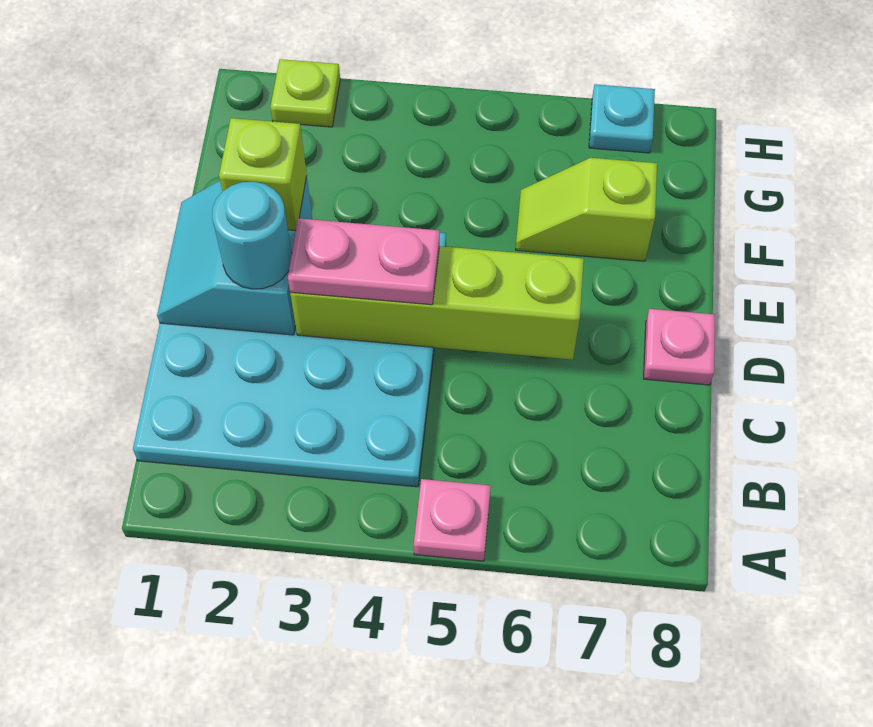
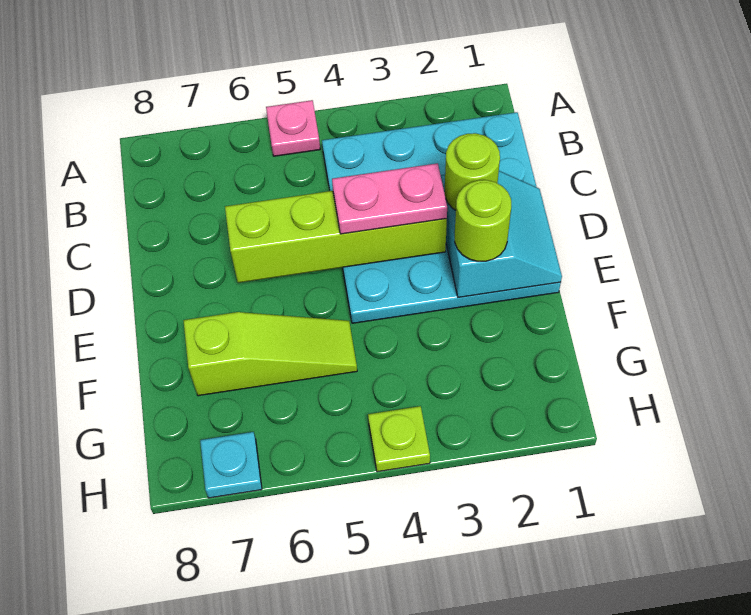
cyan 1x1 round brick [212,182,292,289] -> lime 1x1 round brick [445,133,500,210]
pink 1x1 plate [644,309,715,385] -> none
lime 1x1 brick [219,118,307,231] -> lime 1x1 round brick [455,180,511,261]
lime 1x2 slope [516,158,657,261] -> lime 1x3 slope [183,312,357,396]
lime 1x1 plate [270,59,340,127] -> lime 1x1 plate moved to [368,406,430,472]

